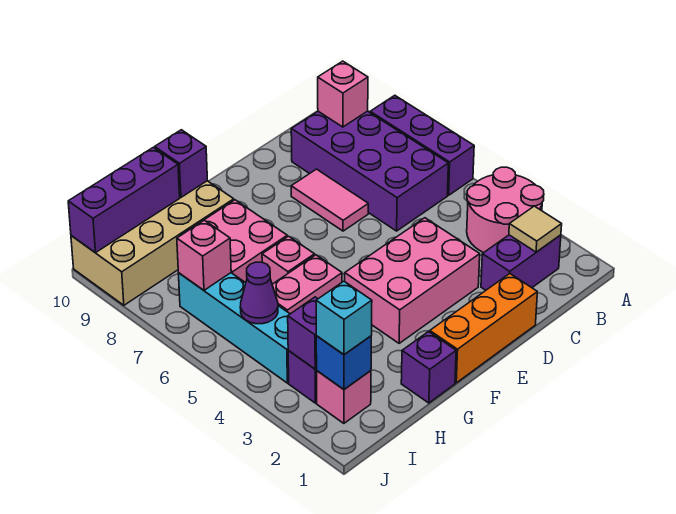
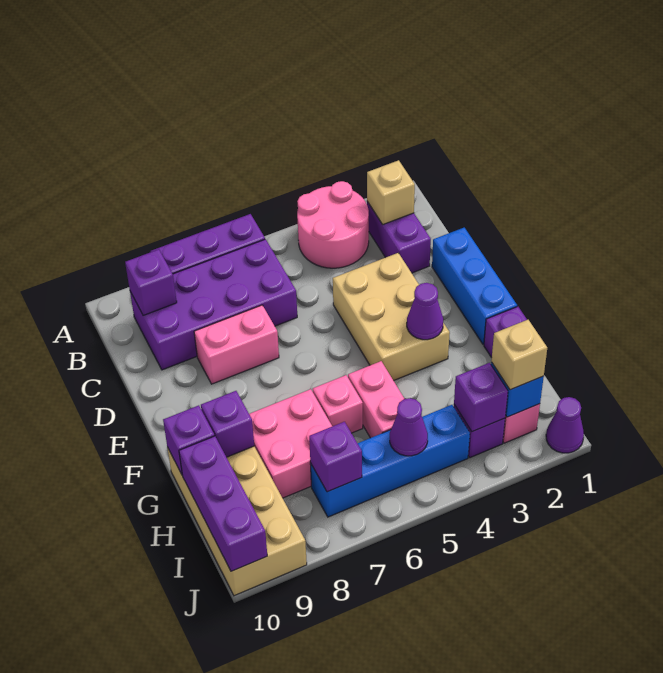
tan 1x1 tile [509,206,562,252] -> tan 1x1 brick [367,160,415,224]
pink 1x1 brick [318,61,368,127] -> purple 1x1 brick [125,249,177,316]
orange 1x3 brick [430,274,537,383] -> blue 1x3 brick [432,228,517,344]
pink 2x3 brick [345,218,480,343] -> tan 2x3 brick [333,253,450,381]
pink 1x2 tile [291,169,368,231] -> pink 1x2 brick [194,305,279,384]
none -> purple 1x1 cone [407,283,443,340]
none -> purple 1x1 brick [201,391,254,457]
cyan 1x1 brick [316,281,372,355] -> tan 1x1 brick [491,320,547,390]
cyan 1x4 brick [179,273,290,383] -> blue 1x4 brick [310,405,470,517]
pink 1x1 brick [177,220,231,290] -> purple 1x1 brick [309,422,362,492]
none -> purple 1x1 cone [546,397,584,453]

